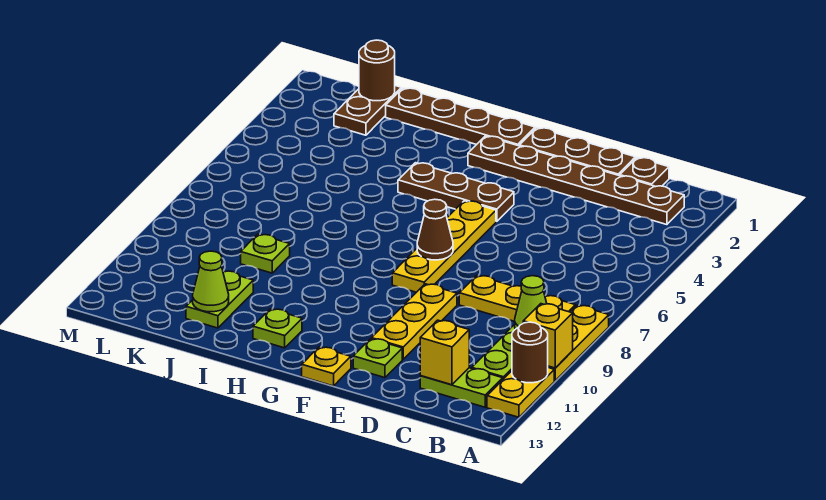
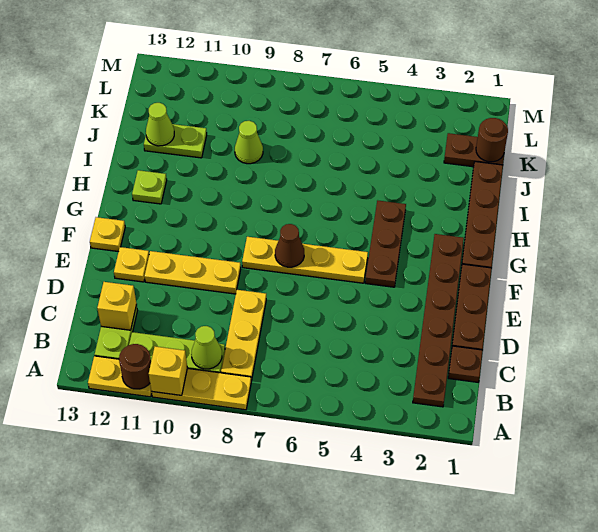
lime 1x1 plate [353,339,402,378] -> yellow 1x1 plate [114,247,149,282]
lime 1x1 plate [241,234,290,273] -> lime 1x1 cone [235,121,263,164]

